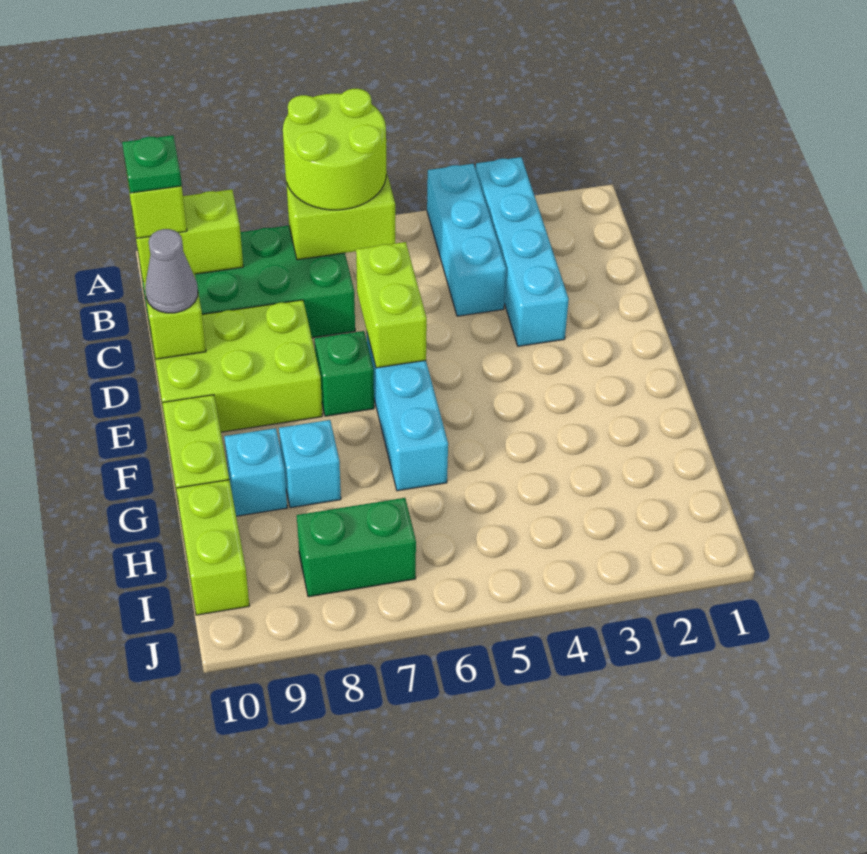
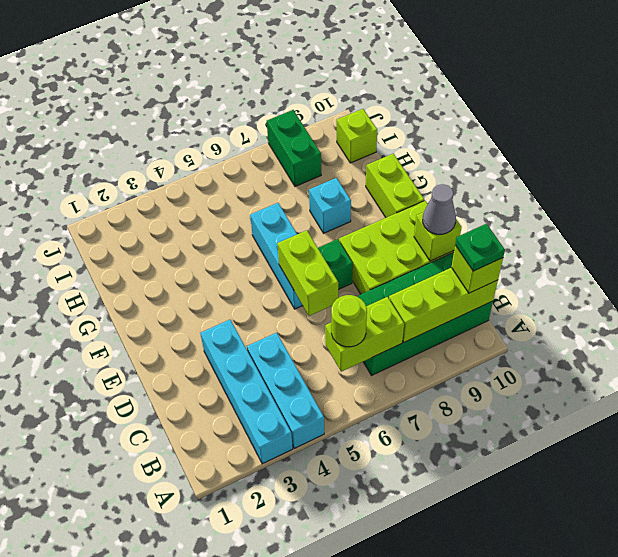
lime 2x2 round brick [283,89,386,210] -> lime 1x1 round brick [331,295,367,347]
lime 1x2 brick [132,190,243,282] -> lime 1x3 brick [389,268,498,342]
cyan 1x1 brick [224,428,287,516] -> none
lime 1x2 brick [176,480,249,615] -> lime 1x1 brick [337,109,377,163]
green 1x2 brick [297,498,416,597] -> green 1x2 brick turned to [267,110,321,186]

